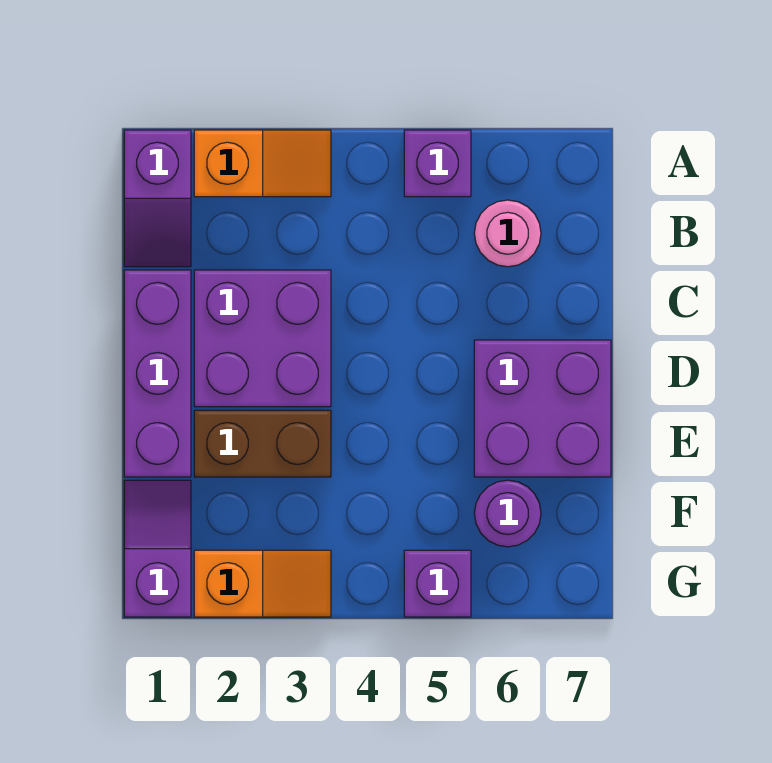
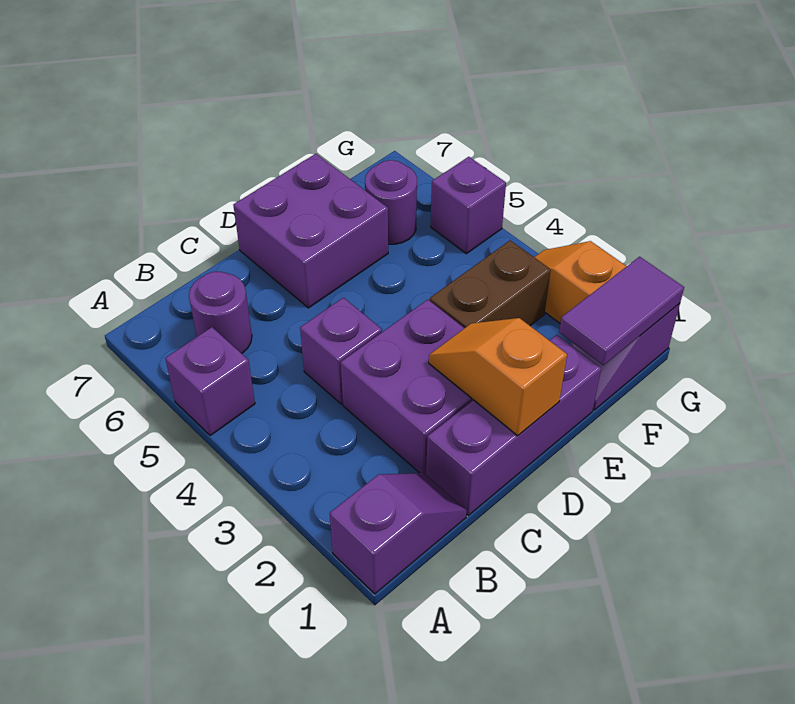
orange 1x2 slope [194,130,331,197] -> orange 1x2 slope moved to [429,318,567,436]
pink 1x1 round brick [474,200,541,267] -> purple 1x1 round brick [189,272,252,353]
none -> purple 1x1 brick [300,298,382,404]
brown 1x2 brick [194,410,331,477] -> brown 1x2 brick turned to [430,240,551,328]
none -> purple 1x2 tile [559,257,684,365]

